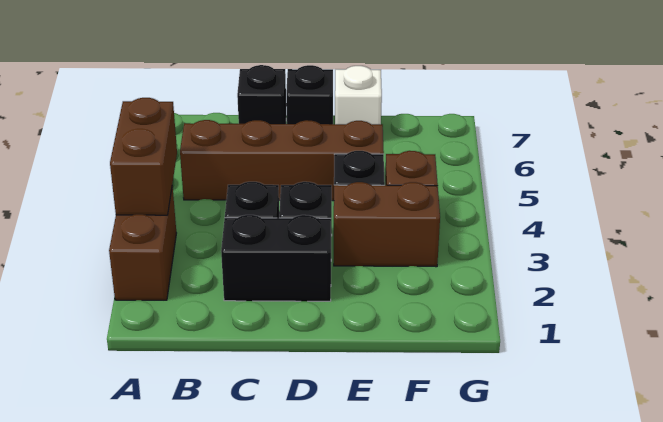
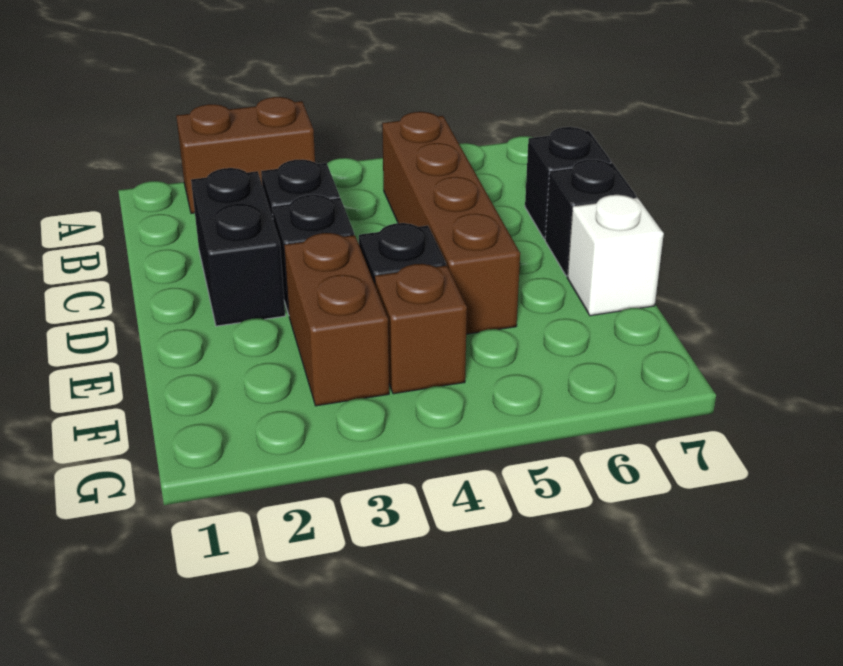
brown 1x2 brick [110,98,177,215] -> none

